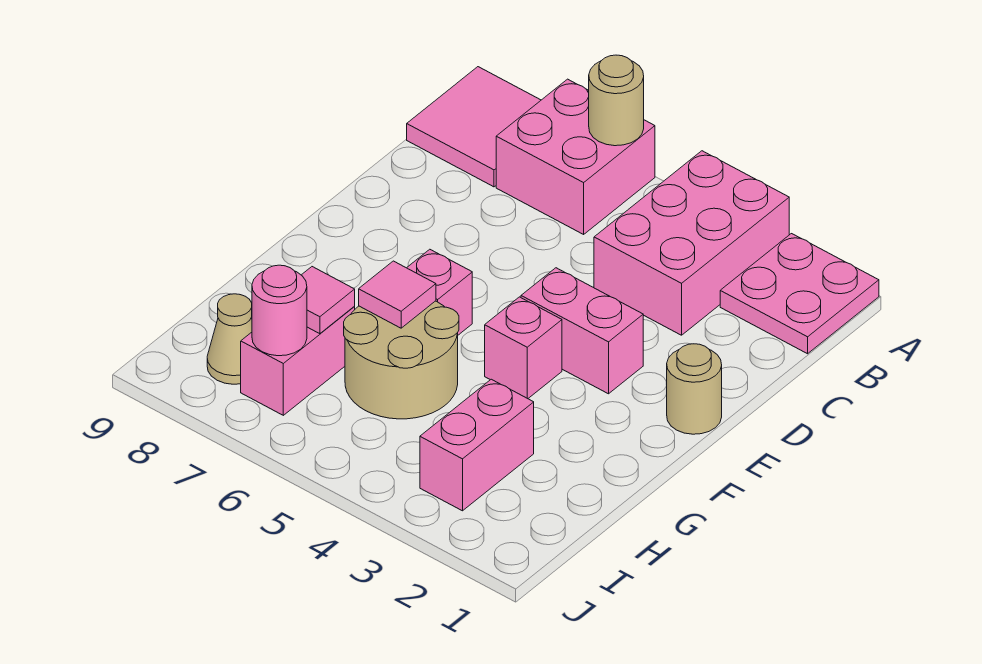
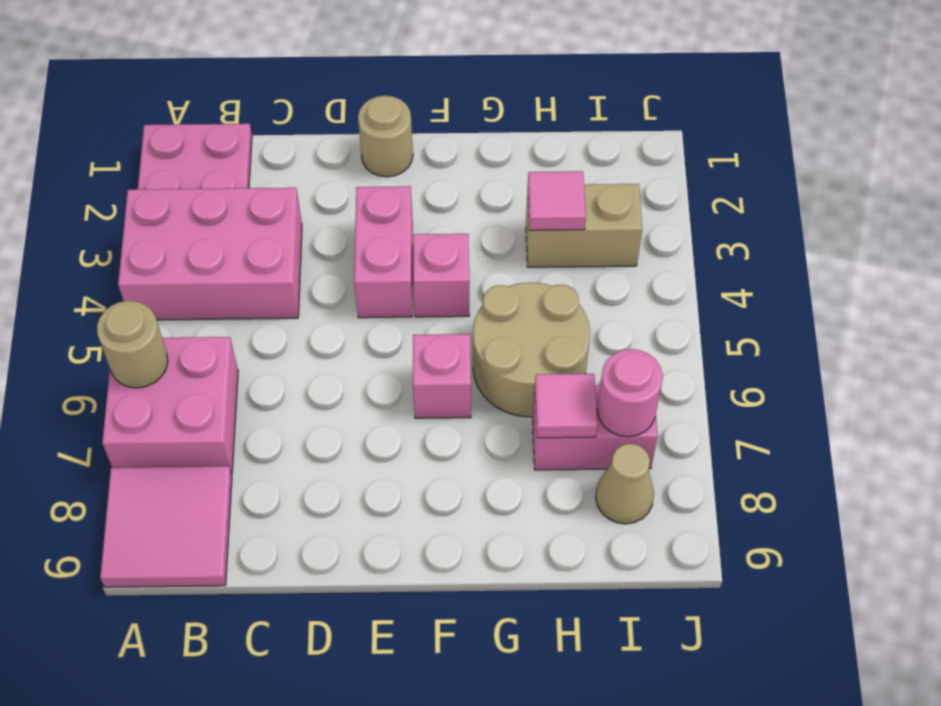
pink 1x1 tile [359,261,436,328] -> pink 1x1 tile moved to [528,171,586,230]
pink 1x2 brick [420,379,534,511] -> tan 1x2 brick [526,184,642,267]

